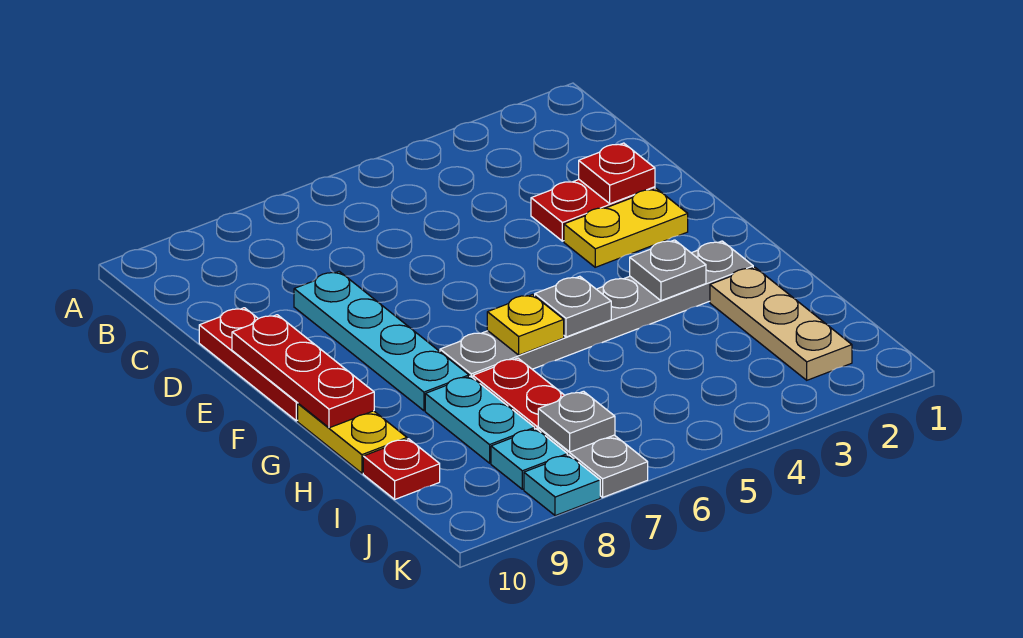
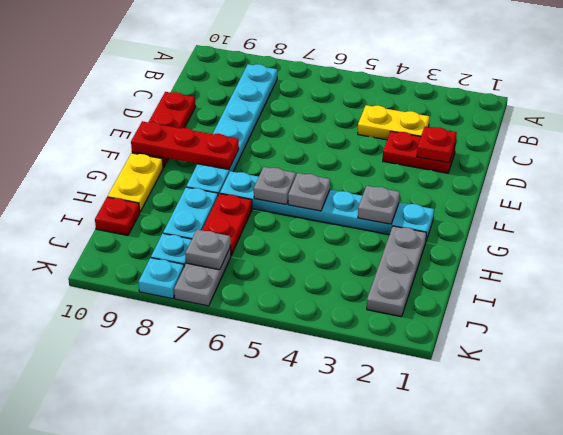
cyan 1x4 plate [294,271,469,411] -> cyan 1x6 plate [186,64,277,196]
yellow 1x2 plate [564,189,688,267] -> yellow 1x2 plate moved to [358,105,429,140]
red 1x3 plate [232,315,374,428] -> red 1x3 plate turned to [131,121,239,169]
grey 1x6 plate [440,241,753,378] -> cyan 1x6 plate [220,171,434,240]
yellow 1x1 plate [487,295,564,355] -> grey 1x1 plate [254,167,296,204]
tan 1x3 plate [710,267,852,380] -> grey 1x3 plate [367,226,426,317]

